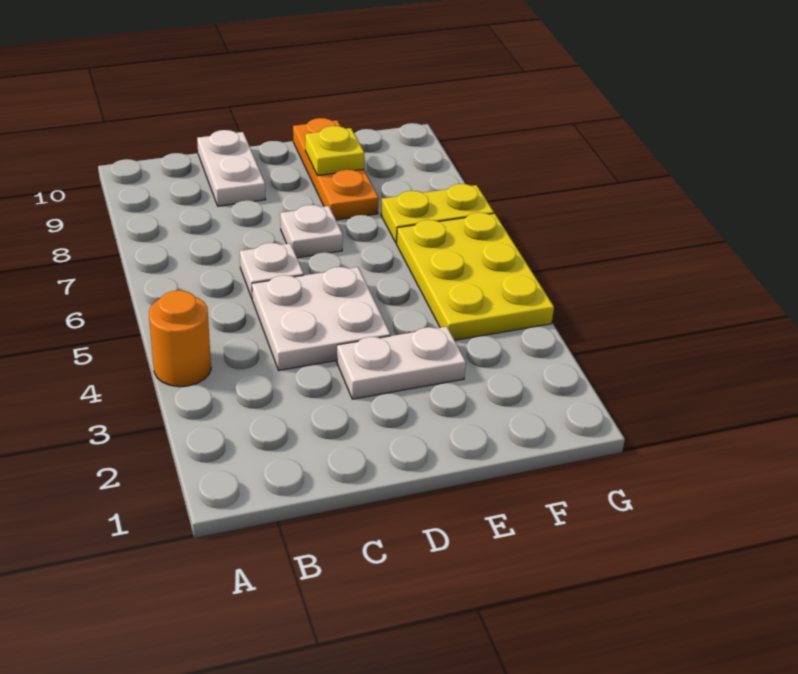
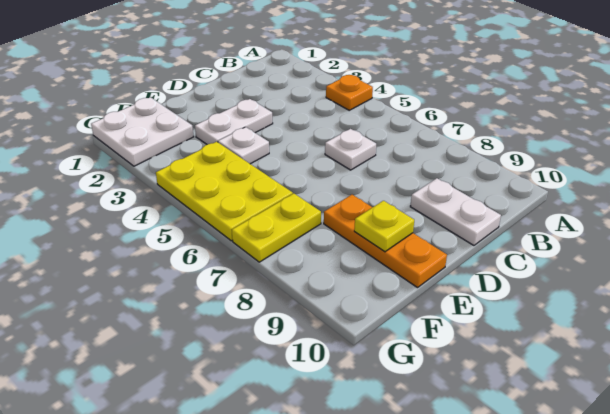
orange 1x1 round brick [149,290,211,387] -> orange 1x1 plate [326,75,373,110]
white 2x2 plate [252,267,391,370] -> white 2x2 plate moved to [91,97,194,166]
white 1x1 plate [280,205,343,258] -> white 1x1 plate moved to [218,127,269,164]

